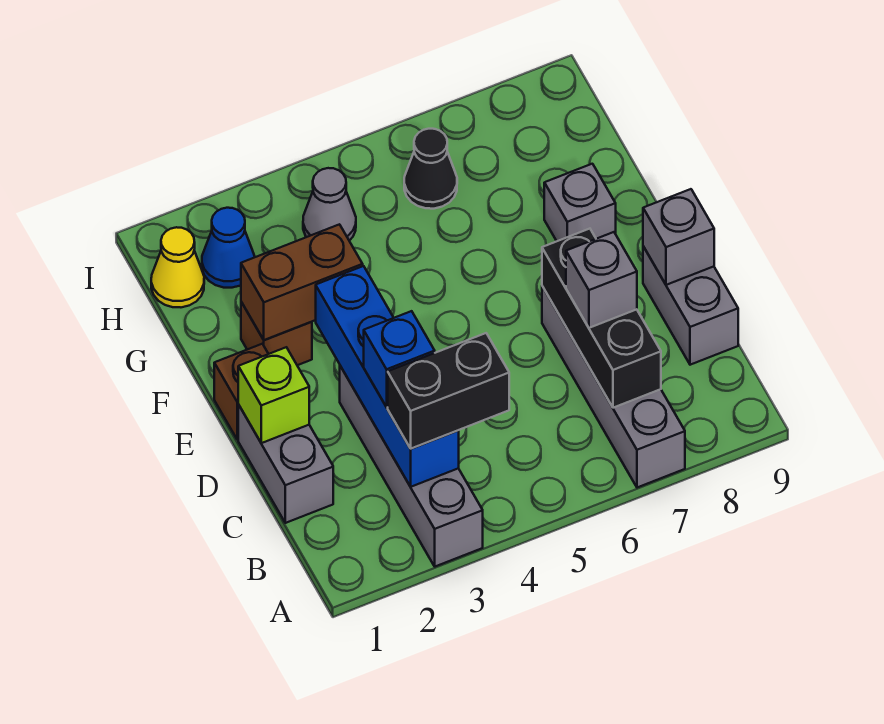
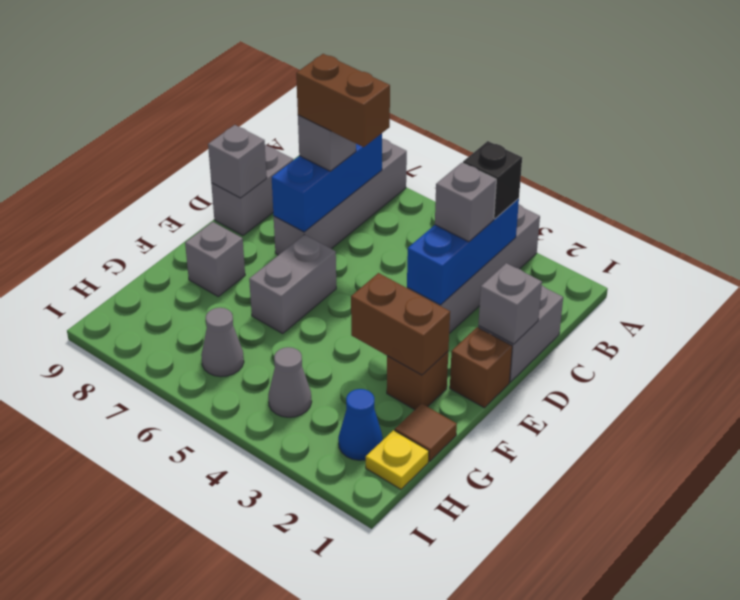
blue 1x4 brick [316,266,459,487] -> blue 1x3 brick [407,198,519,305]
black 1x2 brick [388,333,509,449] -> black 1x1 brick [463,141,522,219]
black 1x3 brick [542,229,661,408] -> blue 1x3 brick [272,134,382,232]
blue 1x1 brick [364,311,435,407] -> grey 1x1 brick [435,163,496,242]
none -> brown 1x2 brick [296,54,390,147]
lime 1x1 brick [238,347,309,443] -> grey 1x1 brick [478,263,542,344]
none -> grey 1x2 brick [249,235,336,334]
none -> brown 1x1 tile [395,404,457,461]
yellow 1x1 cone [151,227,204,307] -> yellow 1x1 plate [366,430,429,489]
black 1x1 cone [404,129,457,209] -> grey 1x1 cone [201,308,244,377]

